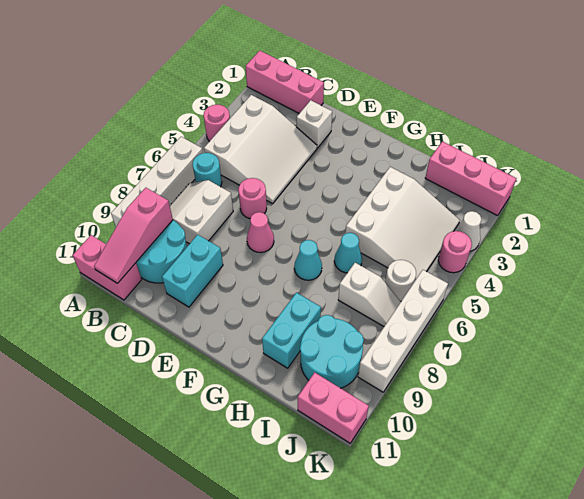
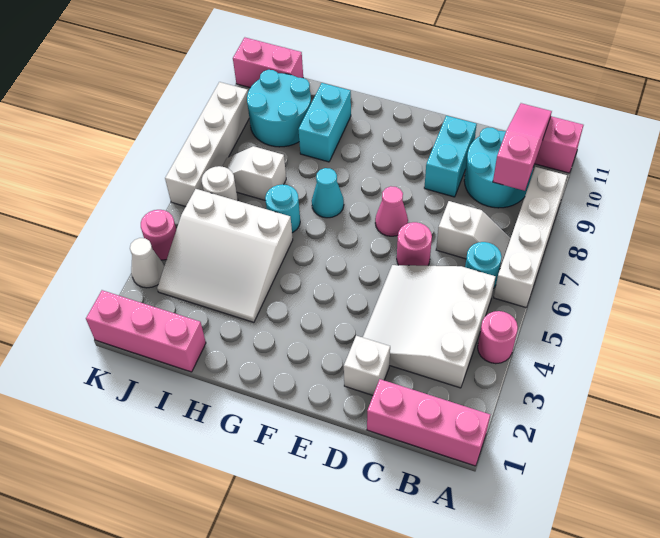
white 2x2 slope [170,180,233,244] -> white 1x2 slope [436,201,511,268]
white 3x3 slope [345,167,460,280] -> white 3x3 slope turned to [157,189,293,322]
cyan 1x1 cone [334,233,362,273] -> cyan 1x1 round brick [265,184,300,233]

